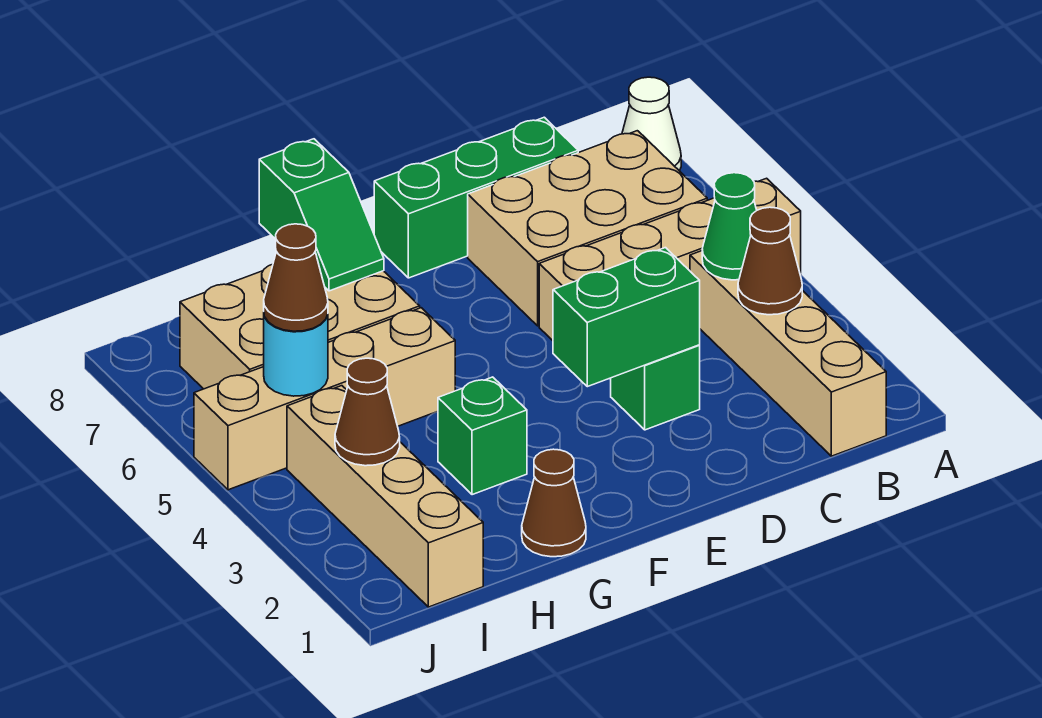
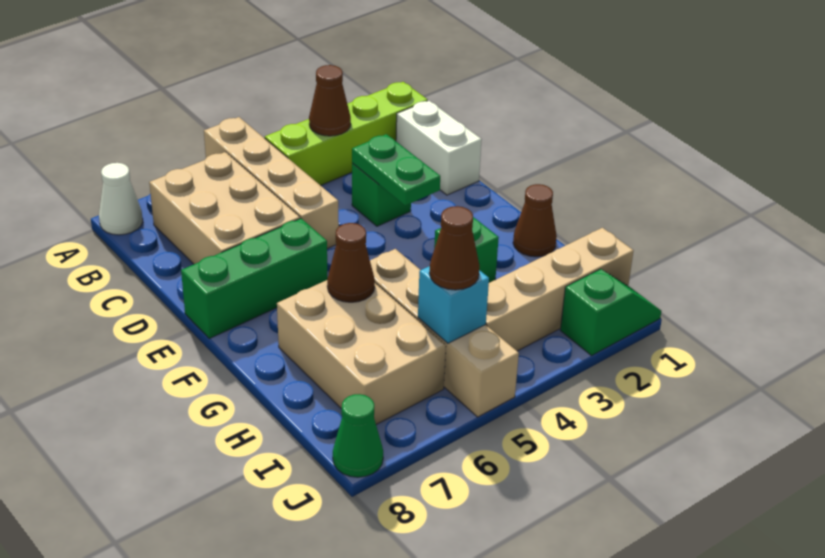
tan 1x4 brick [690,251,886,456] -> lime 1x4 brick [265,82,428,186]
green 1x1 cone [702,173,757,280] -> green 1x1 cone moved to [333,394,383,477]
none -> white 1x2 brick [396,101,482,195]
green 1x3 brick [374,117,578,278] -> green 1x3 brick turned to [181,218,328,339]
green 1x2 brick [553,248,700,387] -> green 1x2 plate [352,134,440,205]
green 1x2 slope [259,139,384,291] -> green 1x2 slope moved to [560,269,661,356]
brown 1x1 cone [335,358,400,466] -> brown 1x1 cone moved to [327,223,375,302]
cyan 1x1 round brick [264,315,328,396] -> cyan 1x1 brick [418,266,489,343]

